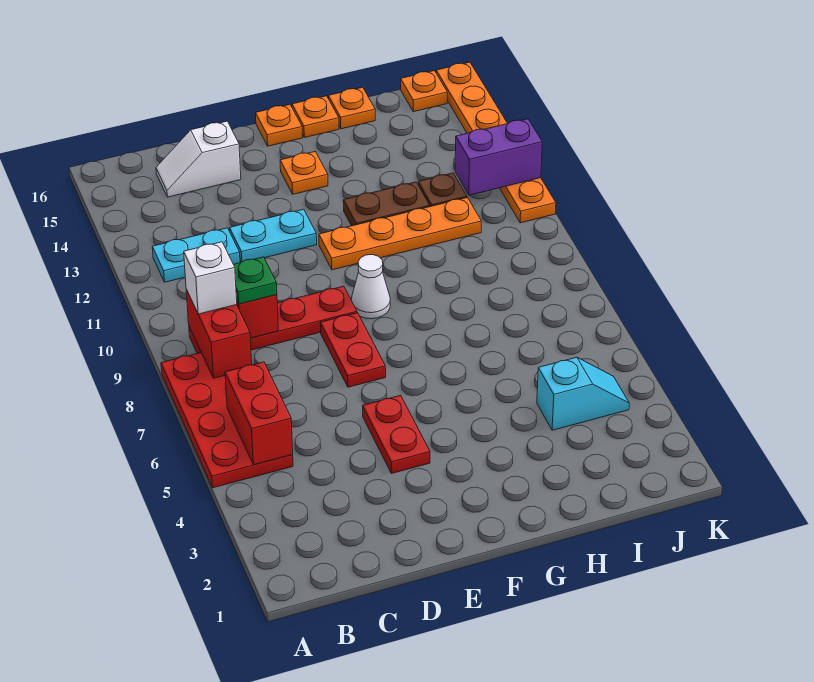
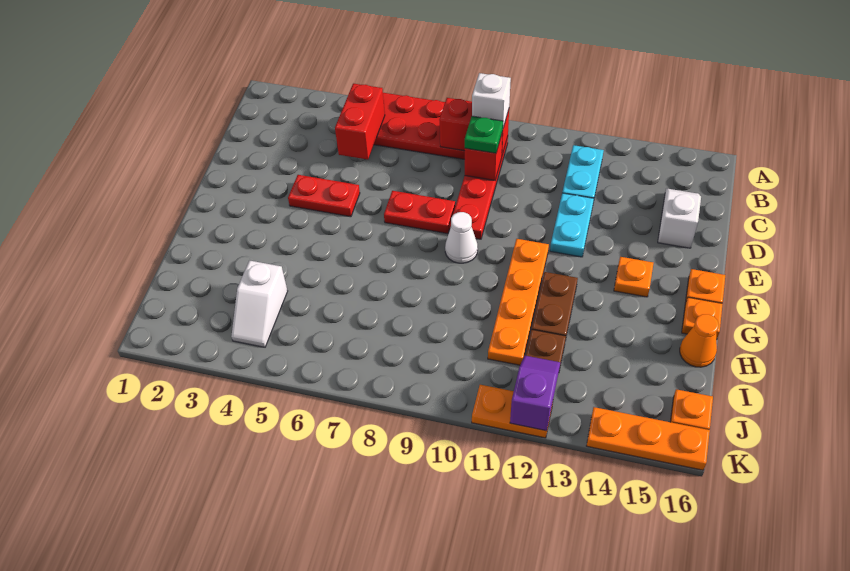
red 1x2 brick [225,362,293,465] -> red 1x2 brick turned to [335,84,385,160]
orange 1x1 plate [328,87,375,129] -> orange 1x1 cone [680,314,719,367]
cyan 1x2 slope [537,357,629,430] -> white 1x2 slope [231,261,288,347]
purple 1x2 brick [455,119,542,195] -> purple 1x2 slope [510,356,560,431]

